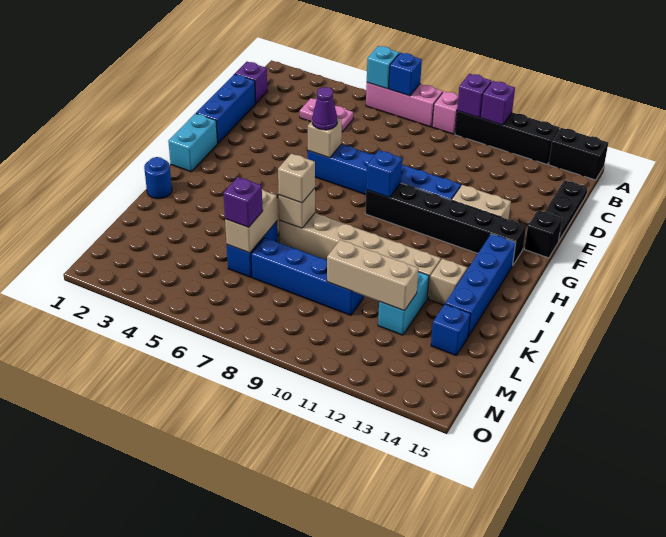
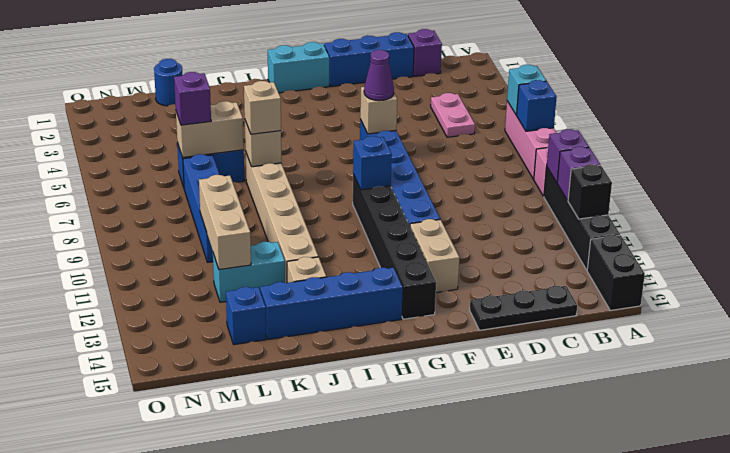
black 1x1 brick [525,210,562,258] -> black 1x1 brick moved to [568,164,612,219]
blue 1x1 round brick [144,157,172,199] -> blue 1x1 round brick moved to [154,59,182,106]

